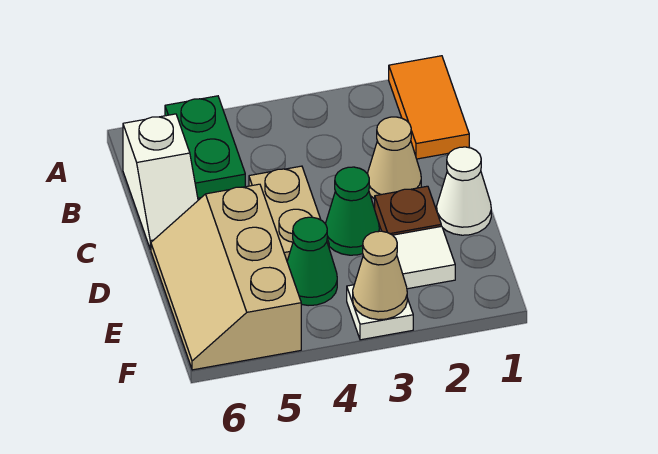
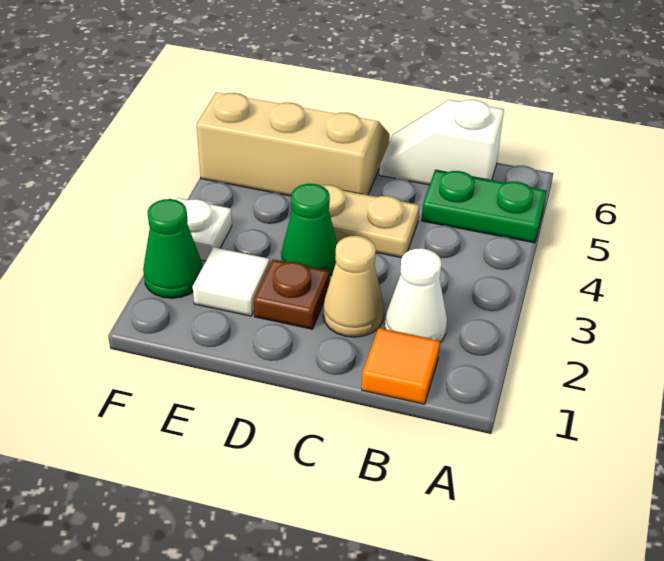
orange 1x2 tile [389,56,469,159] -> orange 1x1 tile [362,328,440,404]
white 1x1 cone [437,147,491,235] -> white 1x1 cone moved to [385,248,447,342]
green 1x1 cone [287,217,337,306] -> green 1x1 cone moved to [143,199,203,298]
tan 1x1 cone [353,231,407,320] -> none

